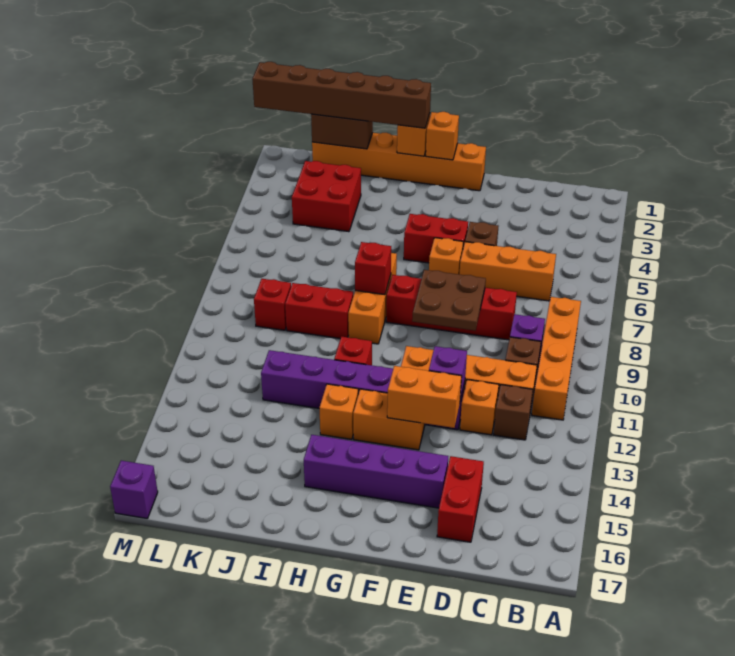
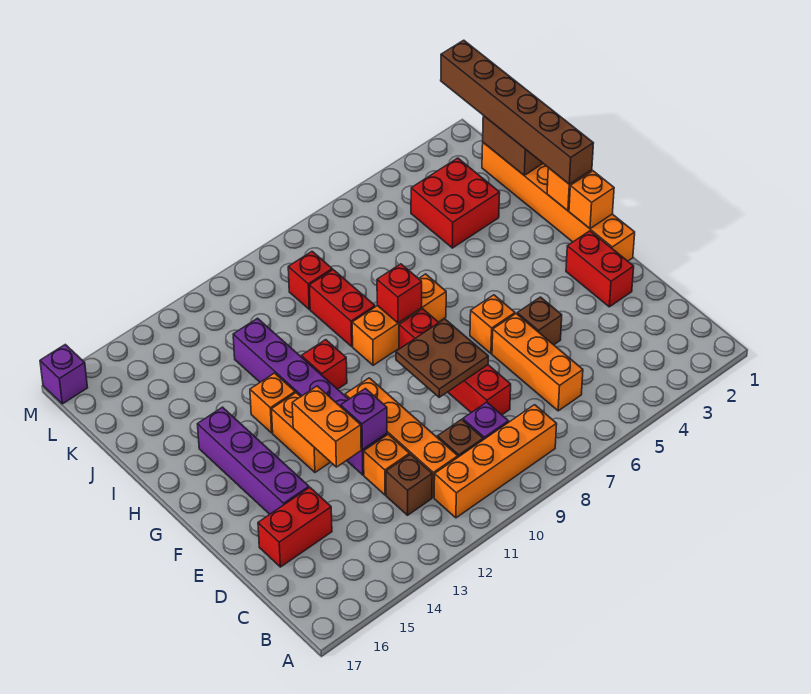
red 1x2 brick [404,214,468,263] -> red 1x2 brick moved to [566,231,634,307]

